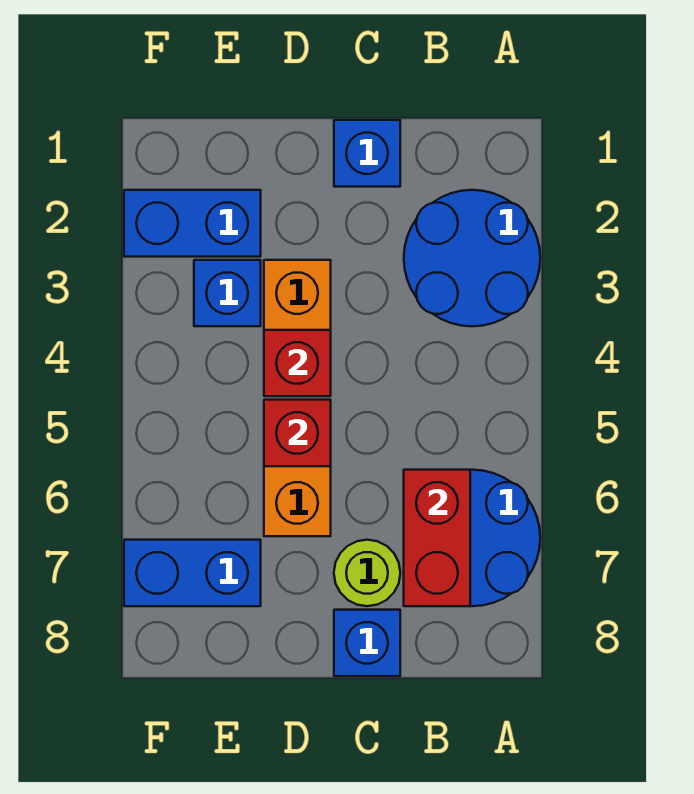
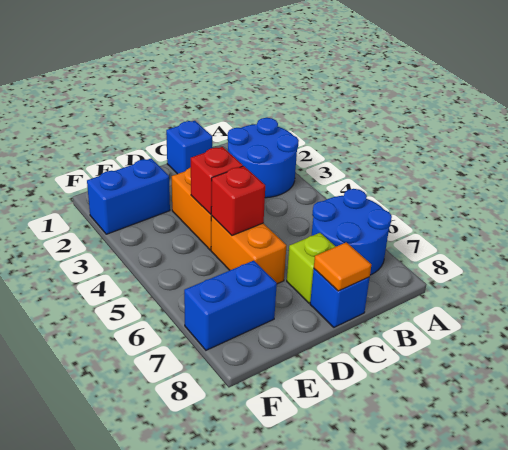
red 1x2 brick [404,470,470,606] -> none
lime 1x1 round brick [334,540,400,606] -> lime 1x1 brick [287,233,336,303]
none -> orange 1x1 tile [314,242,371,291]
blue 1x1 brick [194,260,261,326] -> none

